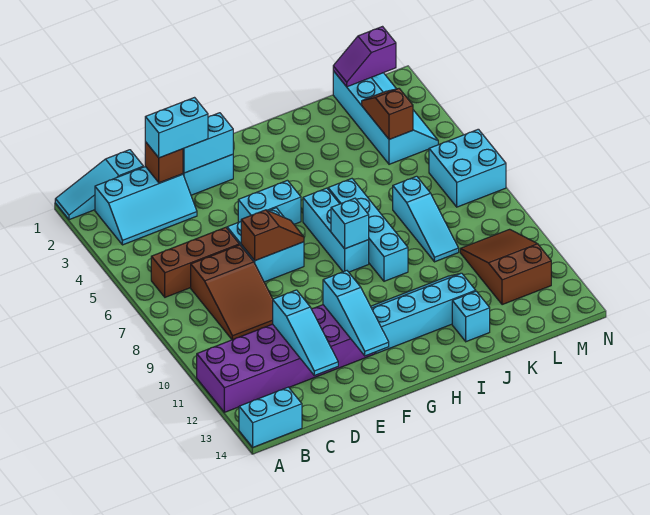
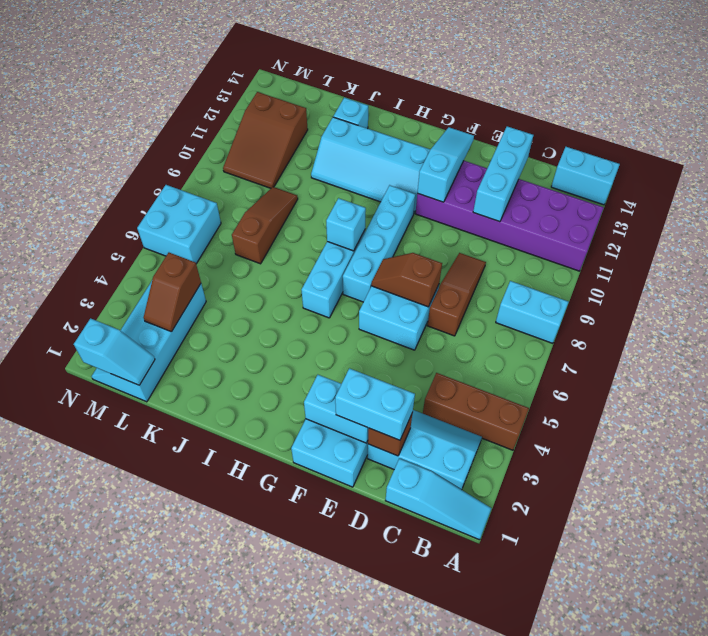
brown 1x3 brick [151,227,239,297] -> brown 1x3 brick moved to [423,373,529,450]
brown 2x3 slope [191,245,273,340] -> brown 1x3 slope [427,253,486,336]
cyan 1x3 slope [273,290,338,375] -> cyan 1x3 brick [473,126,533,222]
cyan 1x2 brick [238,180,301,224] -> cyan 1x2 brick moved to [496,281,568,343]
cyan 1x4 brick [328,179,408,281] -> cyan 1x4 brick moved to [343,185,415,302]
cyan 1x3 slope [393,176,459,262] -> brown 1x3 slope [232,187,298,264]
purple 1x2 slope [333,27,396,87] -> cyan 1x2 slope [74,318,155,385]

